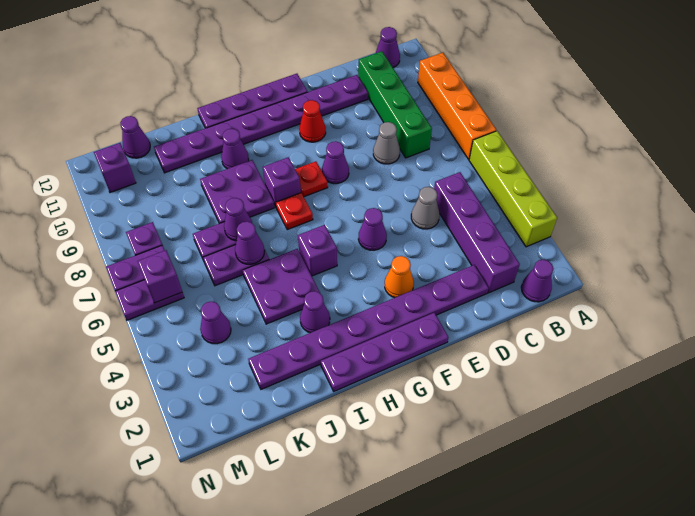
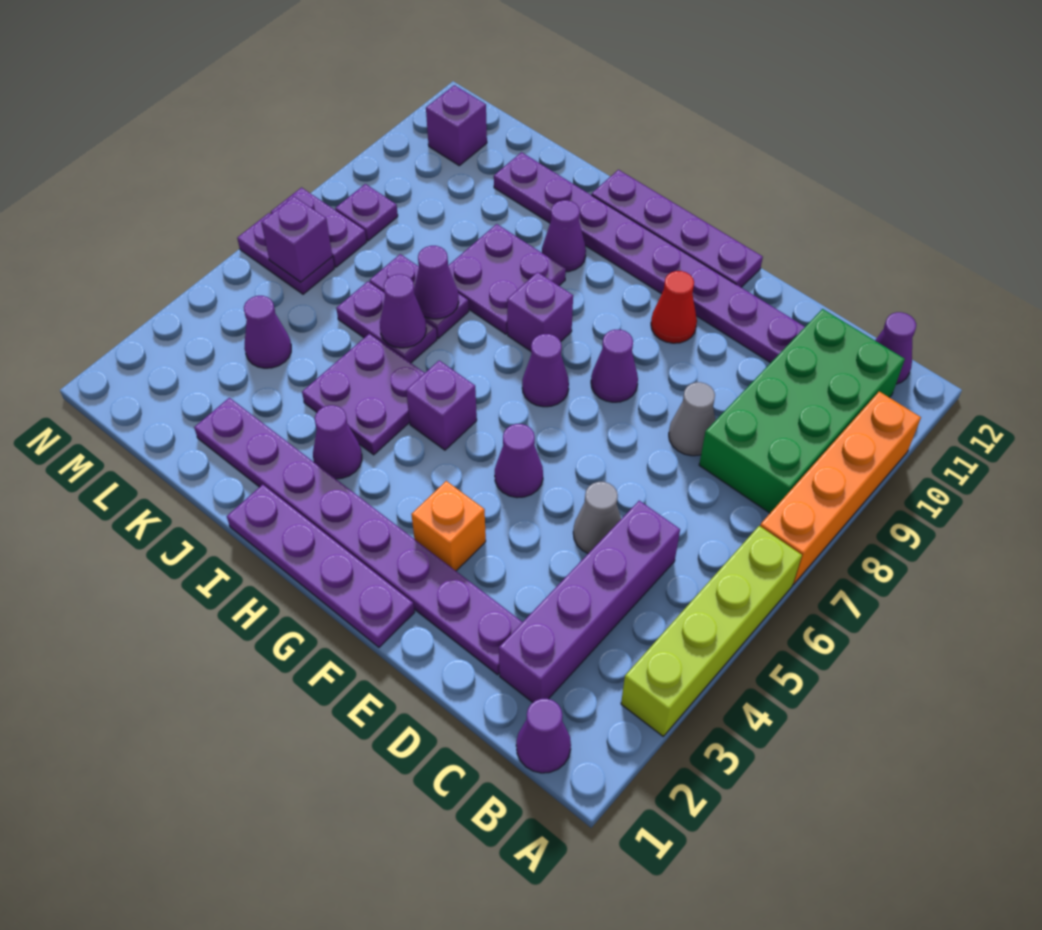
green 1x4 brick [358,51,432,158] -> green 2x4 brick [699,309,905,513]
orange 1x1 cone [385,256,414,298] -> orange 1x1 brick [411,481,486,571]
red 1x1 plate [295,161,328,197] -> none
red 1x1 plate [276,193,313,230] -> none
purple 1x1 cone [120,116,150,158] -> purple 1x1 cone moved to [522,334,569,407]

